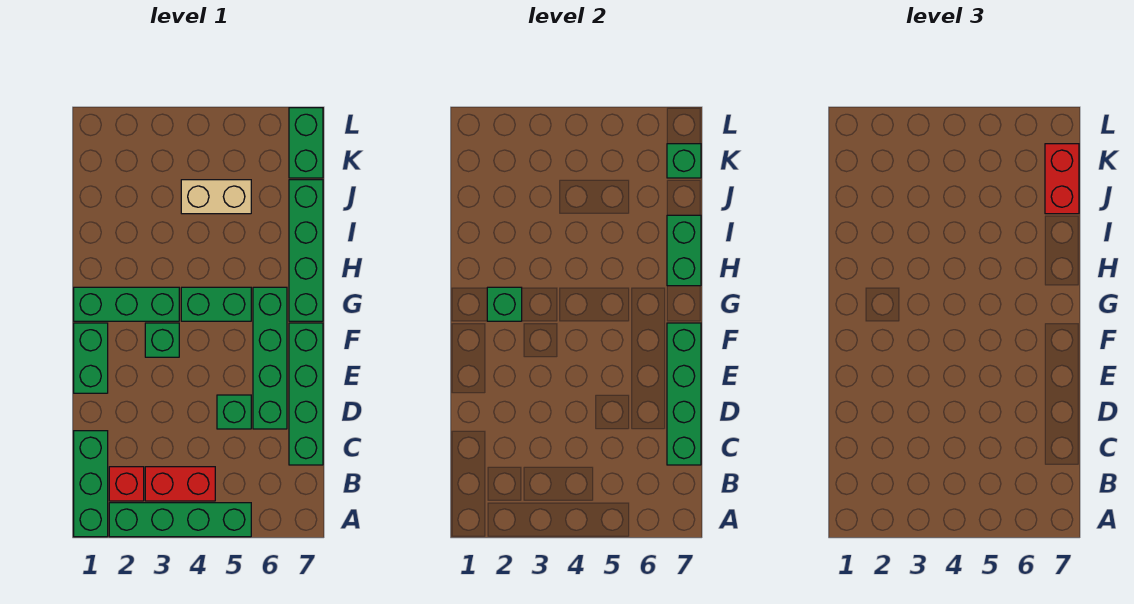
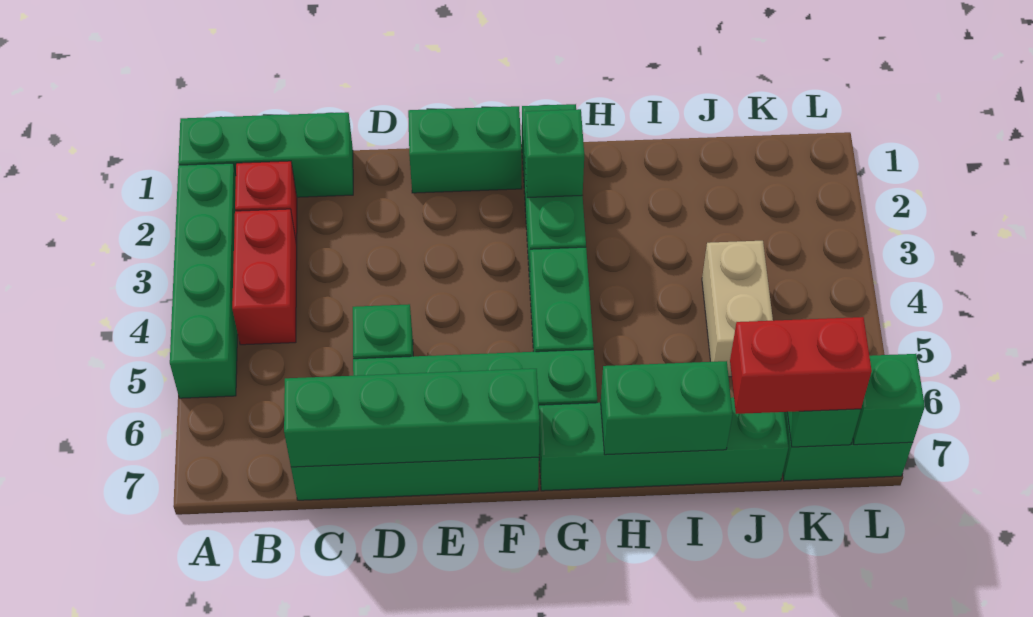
green 1x1 brick [145,323,179,357] -> green 1x1 brick moved to [853,354,925,445]

